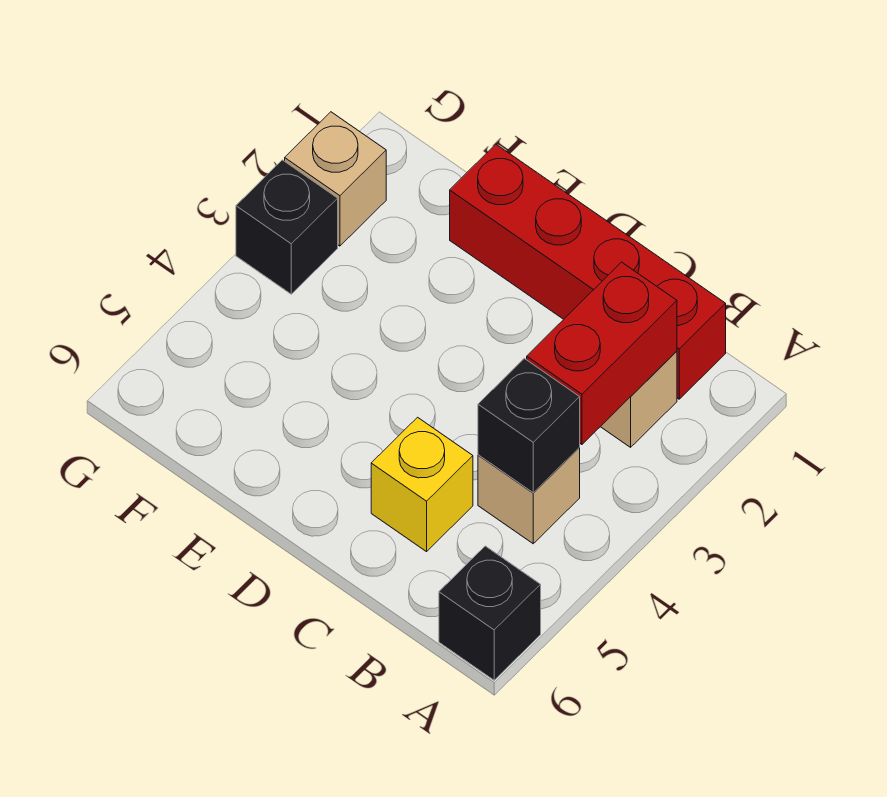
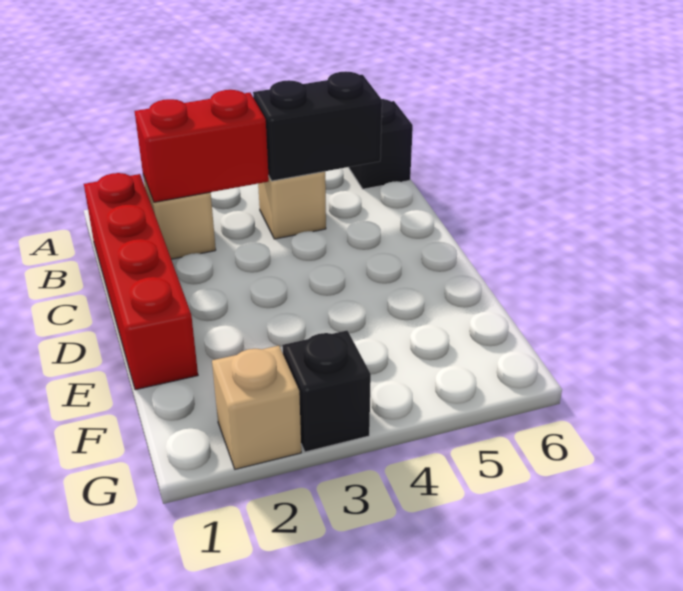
black 1x1 brick [478,358,580,493] -> black 1x2 brick [253,71,382,181]
yellow 1x1 brick [371,417,473,552] -> none

